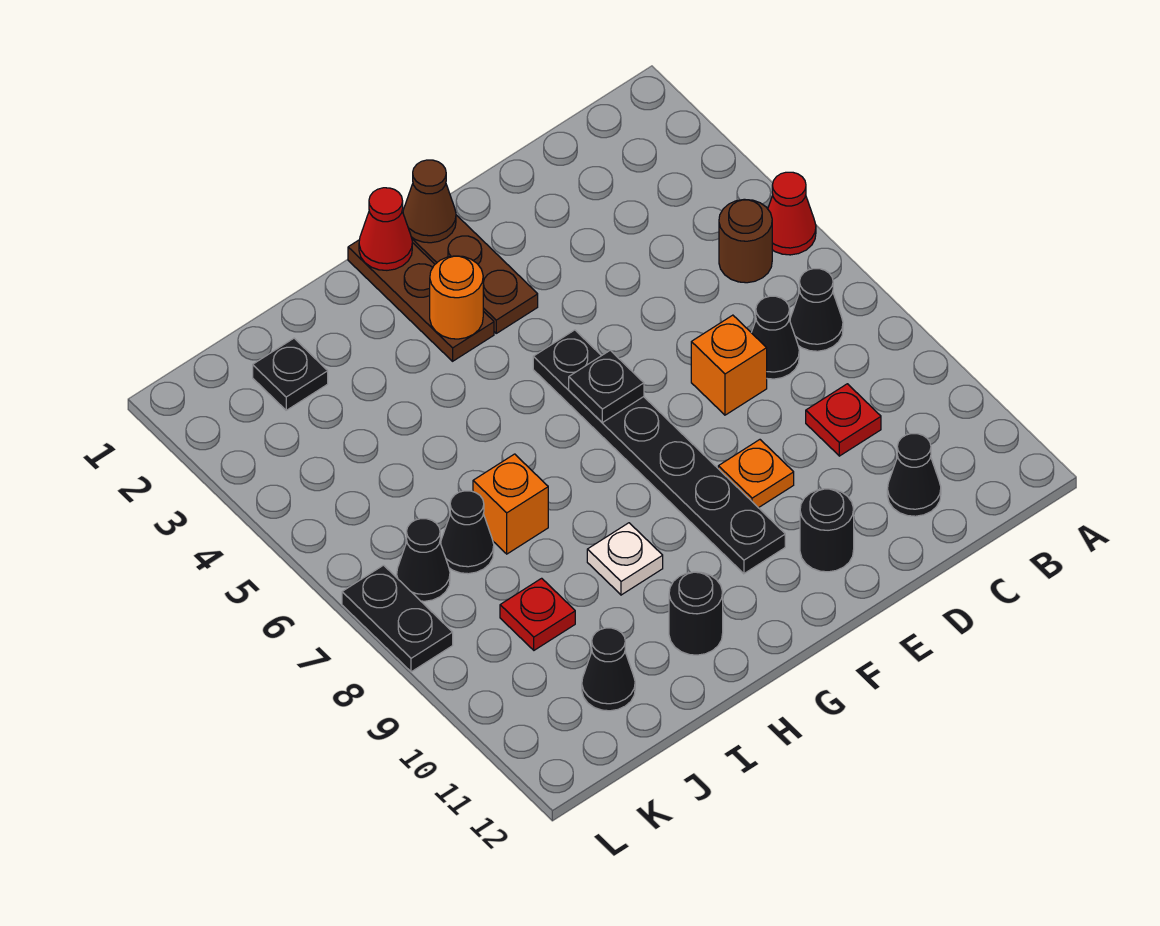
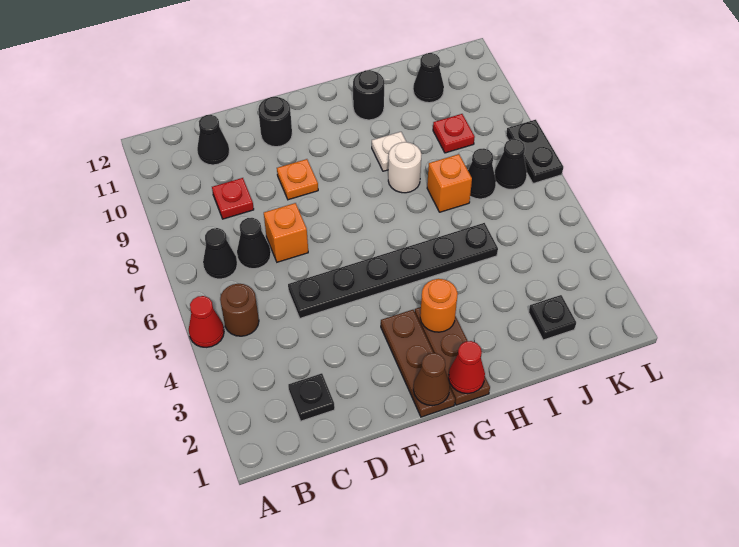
black 1x6 plate [533,330,785,574] -> black 1x6 plate turned to [288,223,498,318]
black 1x1 plate [569,350,644,423] -> black 1x1 plate moved to [288,373,335,421]
none -> white 1x1 round brick [388,142,422,193]

